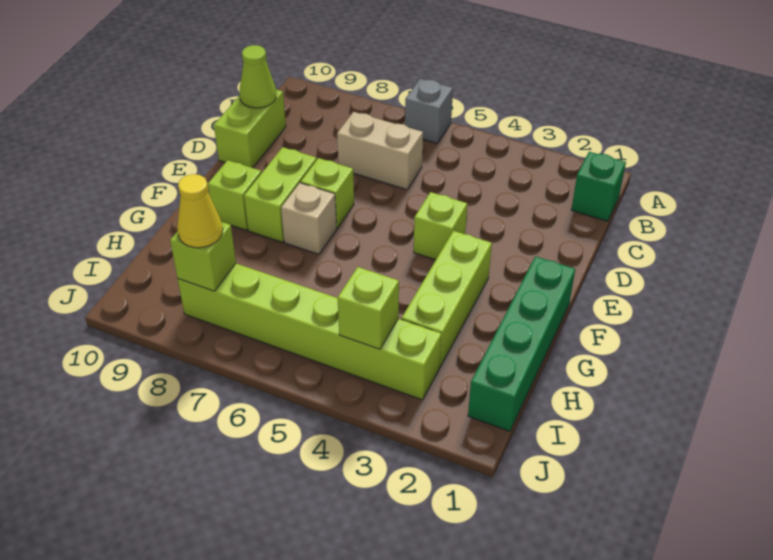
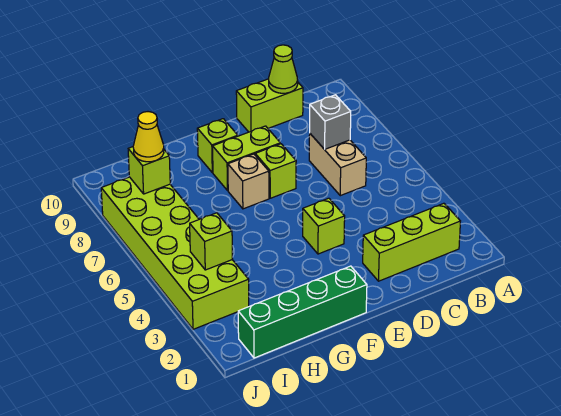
grey 1x1 brick [405,79,453,144] -> grey 1x1 brick moved to [310,95,351,149]
green 1x1 brick [571,152,626,221] -> none
lime 1x3 brick [401,231,492,367] -> lime 1x3 brick moved to [363,203,460,281]
lime 1x6 brick [178,263,441,400] -> lime 2x6 brick [101,177,249,329]

